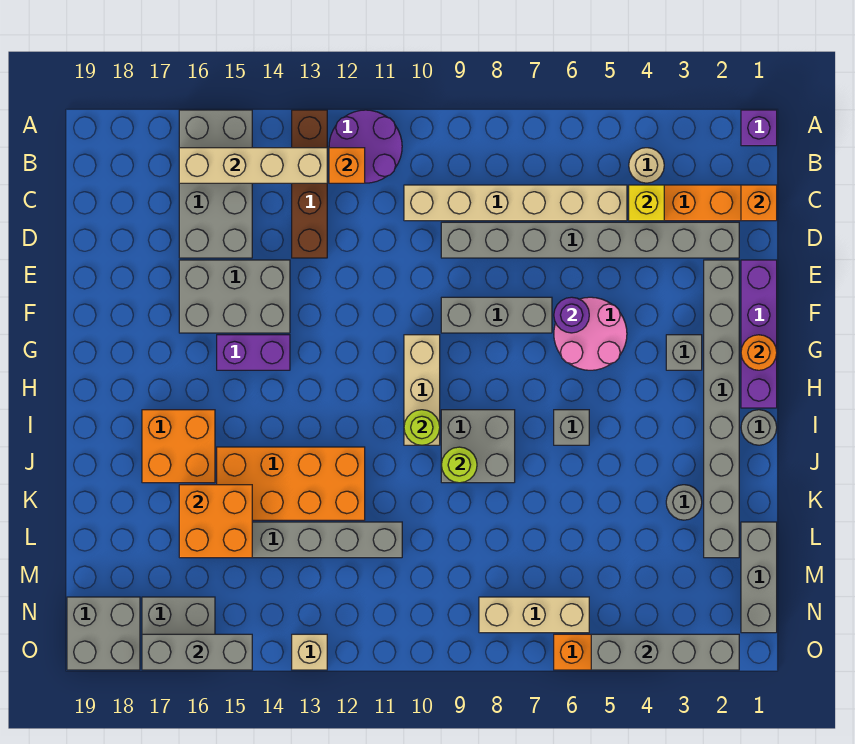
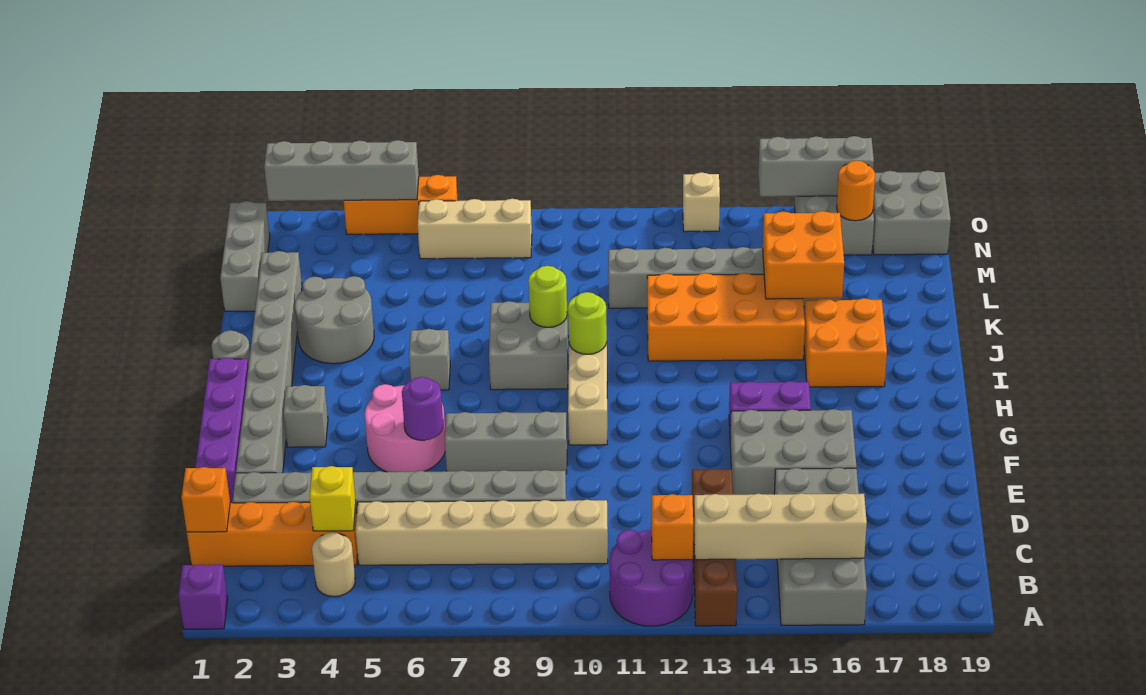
orange 1x1 round brick [741,335,777,370] -> orange 1x1 round brick moved to [837,161,875,221]
grey 1x1 round brick [666,485,702,520] -> grey 2x2 round brick [295,276,374,364]

